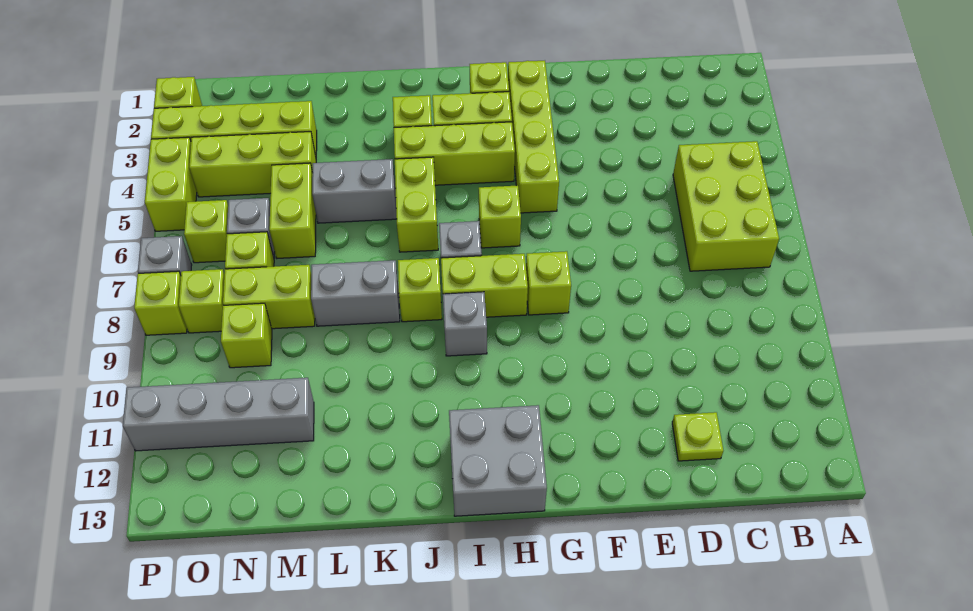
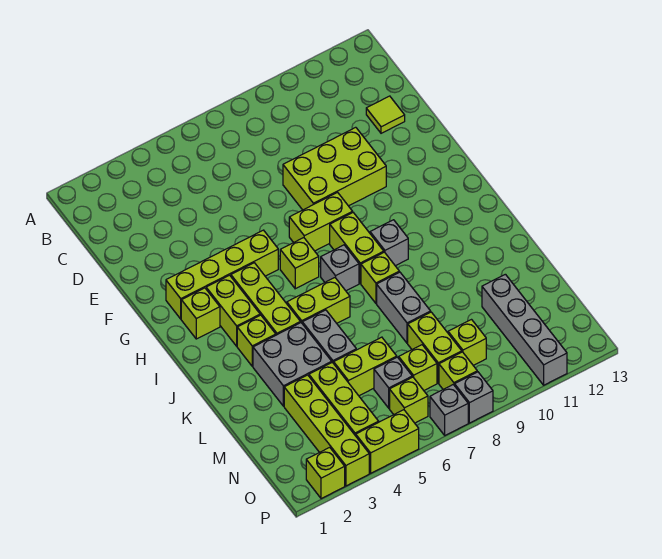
lime 2x3 brick [673,141,779,271] -> lime 2x3 brick moved to [283,127,386,210]
lime 1x1 plate [672,412,723,461] -> lime 1x1 tile [366,96,405,133]
lime 1x1 brick [526,251,571,315] -> lime 1x2 brick [289,192,353,251]
grey 2x2 brick [449,405,547,516] -> grey 2x2 brick moved to [253,323,332,406]
lime 1x1 brick [134,271,187,335] -> grey 1x1 brick [455,372,493,423]

